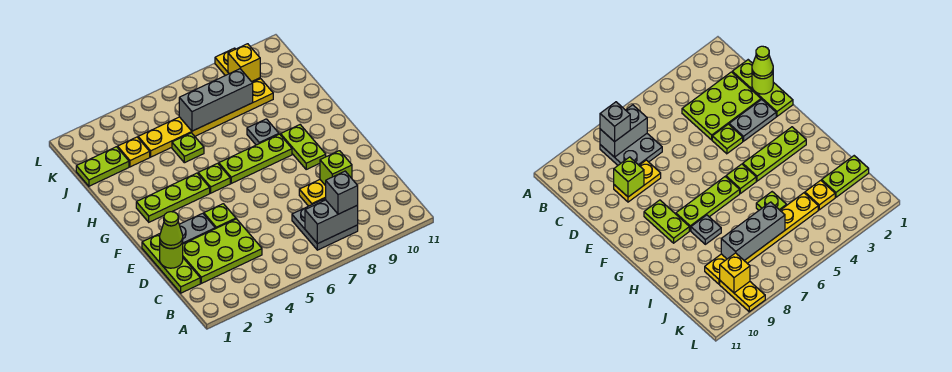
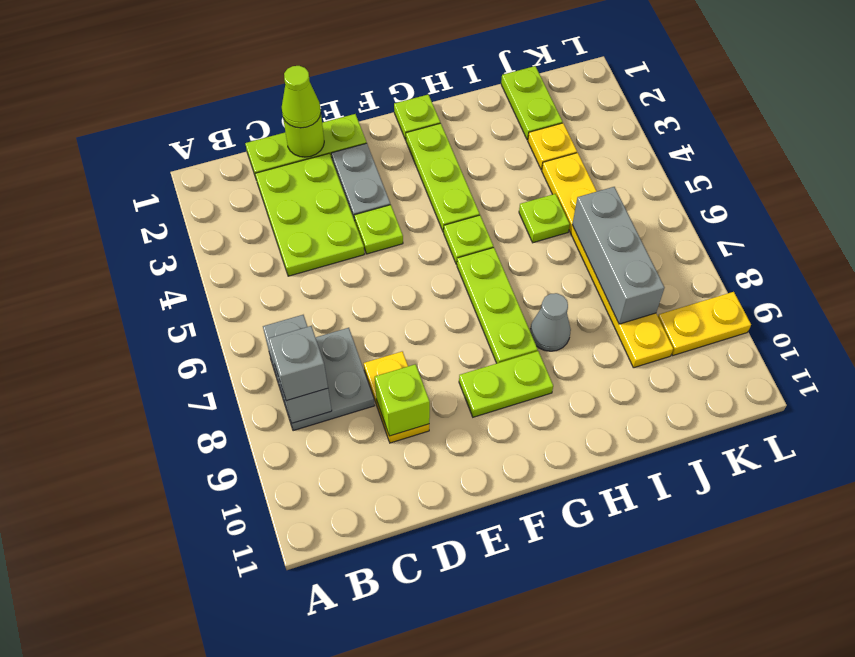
none -> lime 1x1 plate [394,95,440,140]
grey 1x1 plate [247,119,279,145] -> grey 1x1 cone [530,293,571,351]
yellow 1x1 brick [228,44,260,82] -> none

